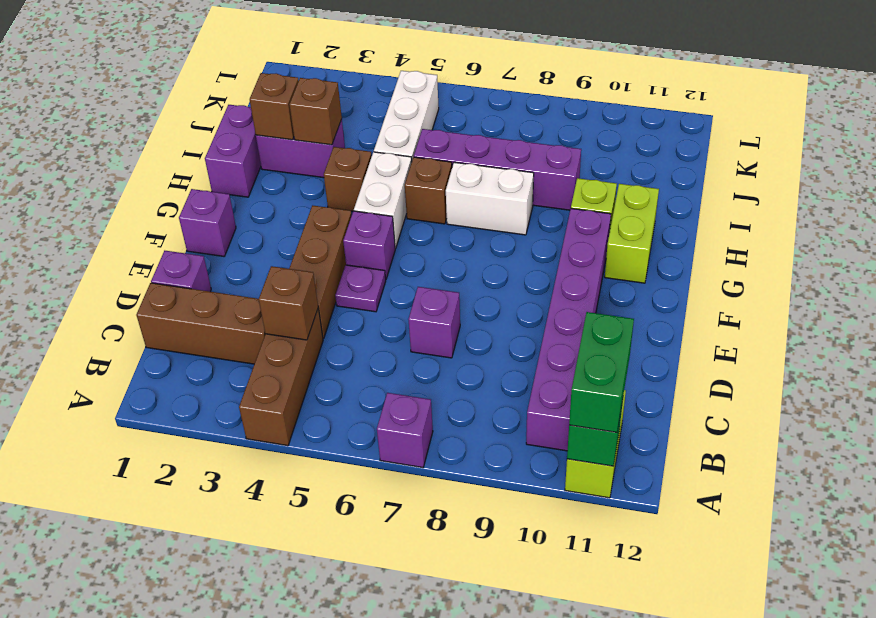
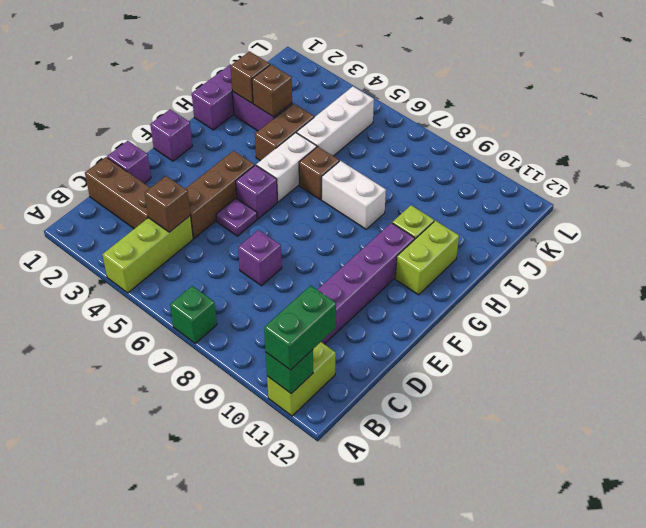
brown 1x3 brick [239,308,323,446] -> lime 1x3 brick [103,216,193,293]
purple 1x1 brick [377,393,433,468] -> green 1x1 brick [170,286,217,343]
brown 1x1 brick [324,147,372,211] -> brown 1x2 brick [255,103,314,161]
purple 1x4 brick [414,129,581,210] -> none

